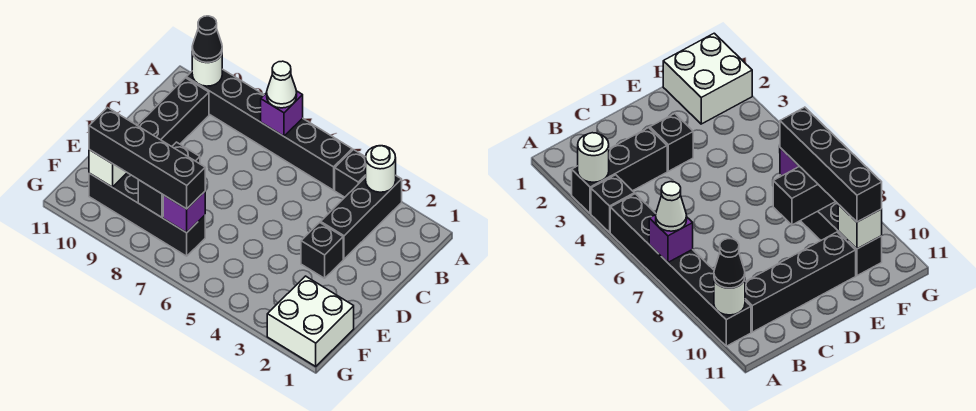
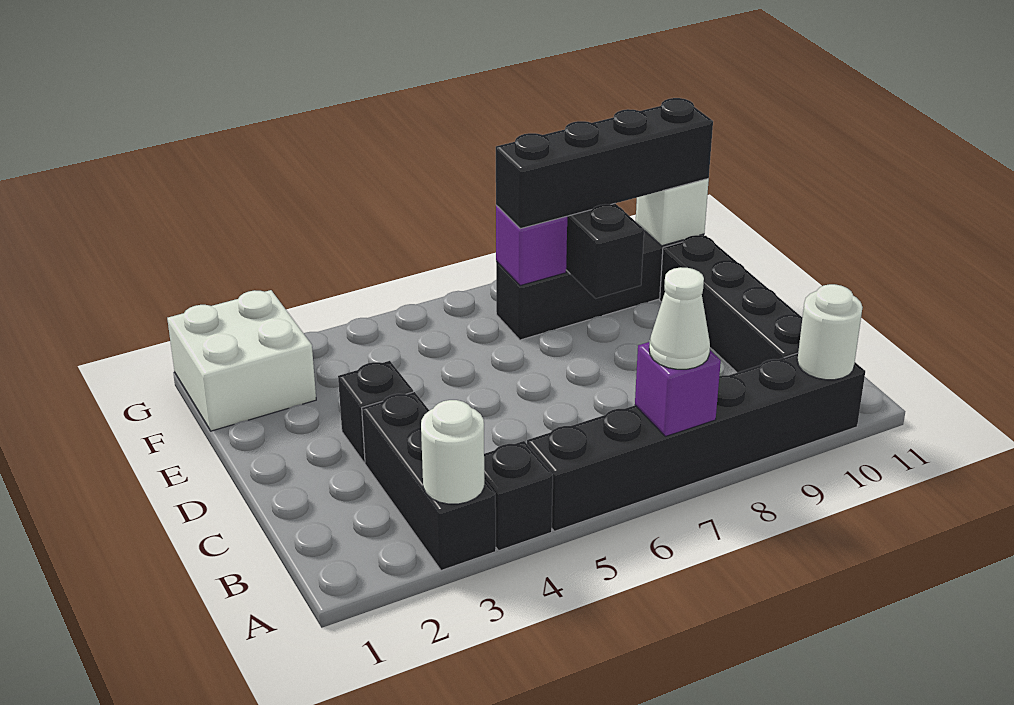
black 1x1 cone [192,16,222,63] -> none

